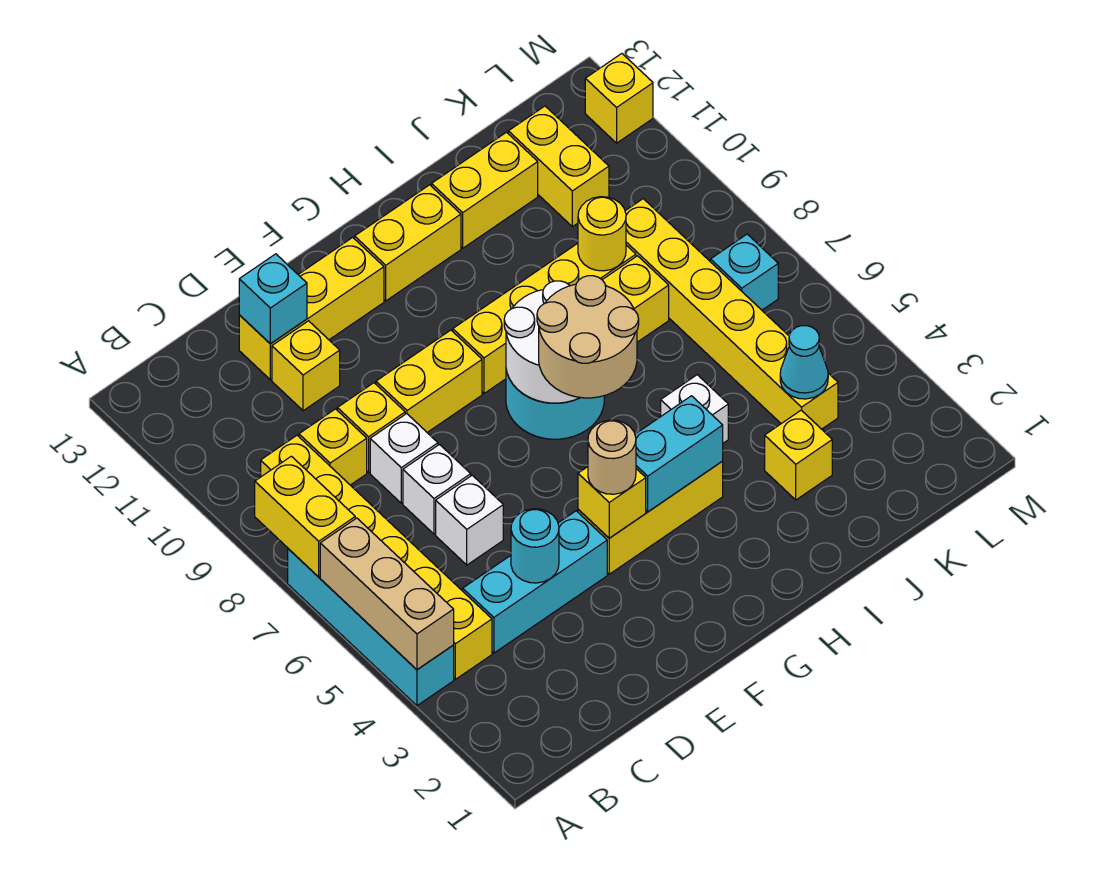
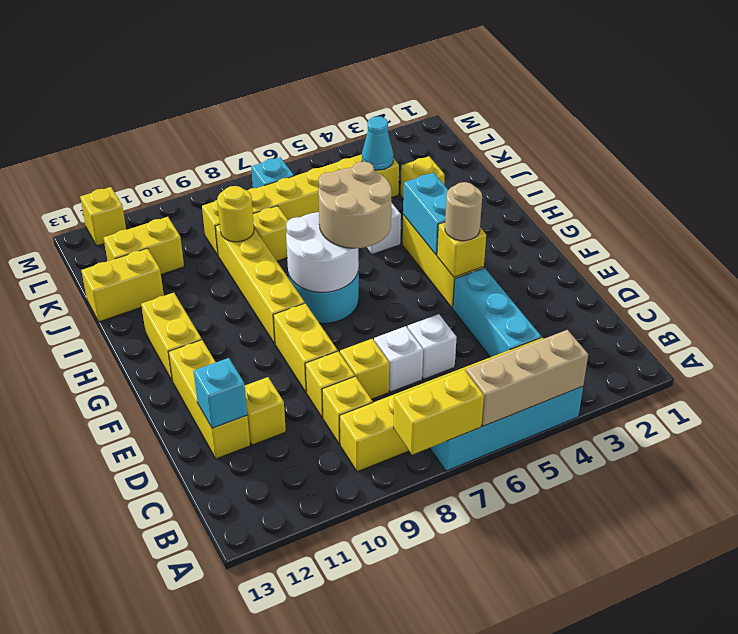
cyan 1x1 round brick [511,509,559,583] -> none
white 1x1 brick [370,414,438,503] -> yellow 1x1 brick [340,339,389,399]
yellow 1x2 brick [432,132,538,248] -> yellow 1x2 brick turned to [81,248,164,322]

